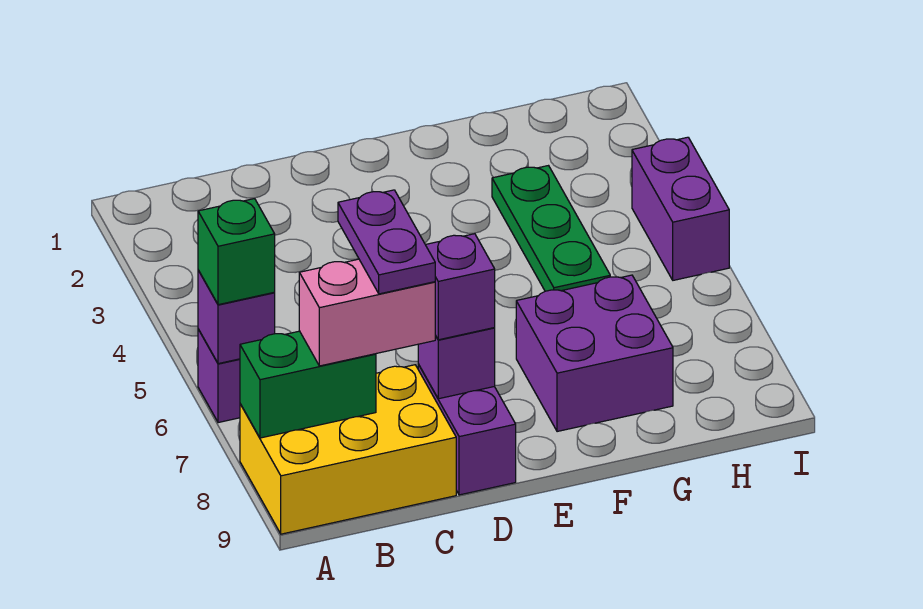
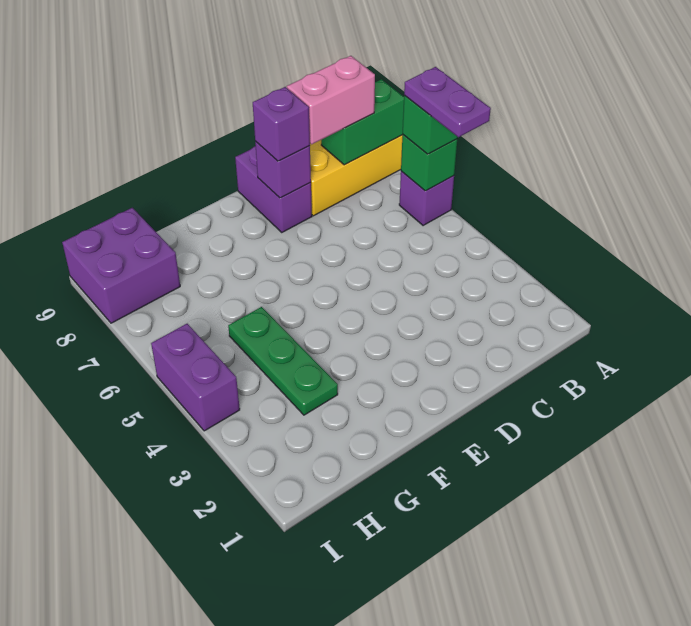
purple 1x1 brick [198,270,275,364] -> green 1x1 brick [401,135,457,191]
purple 1x2 plate [338,190,435,294] -> purple 1x2 plate moved to [404,67,491,137]
purple 2x2 brick [516,275,673,432] -> purple 2x2 brick moved to [62,208,180,323]

